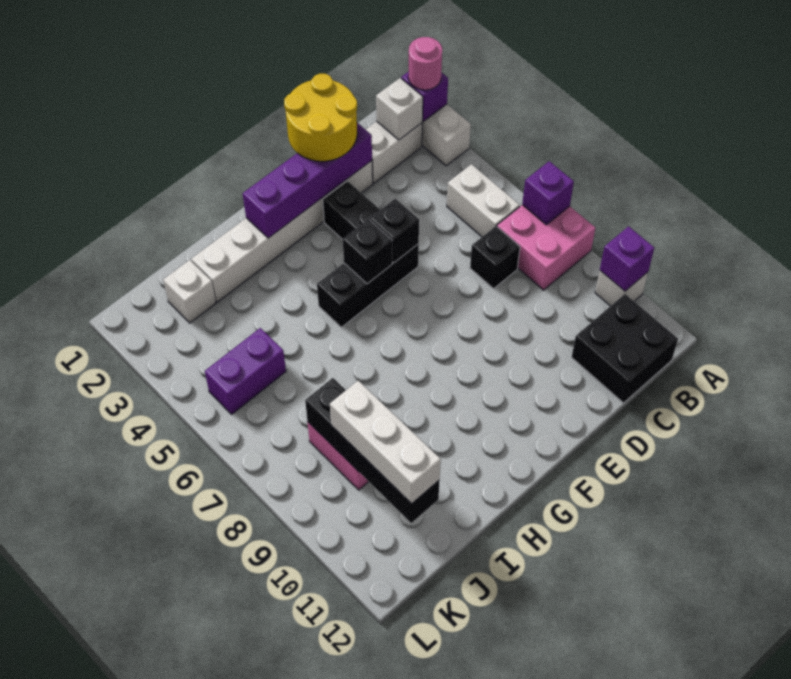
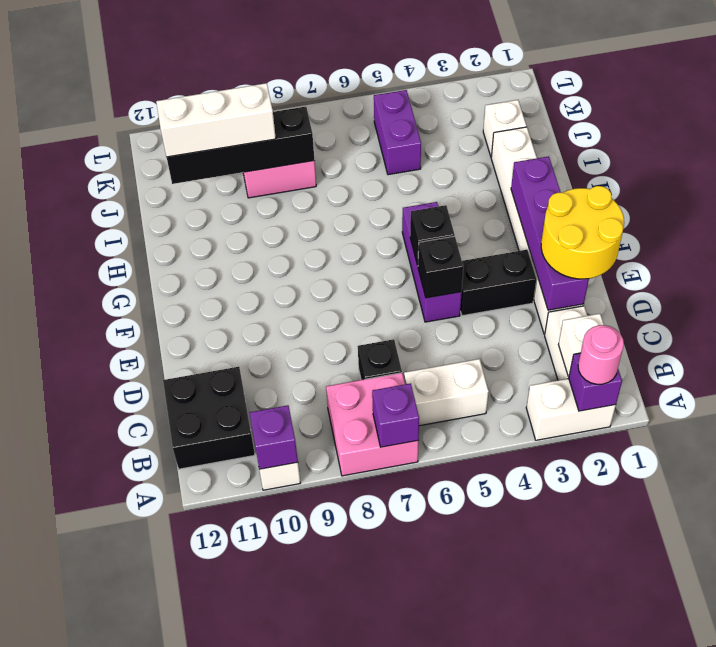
black 1x3 brick [317,244,419,327] -> purple 1x3 brick [402,202,462,322]

